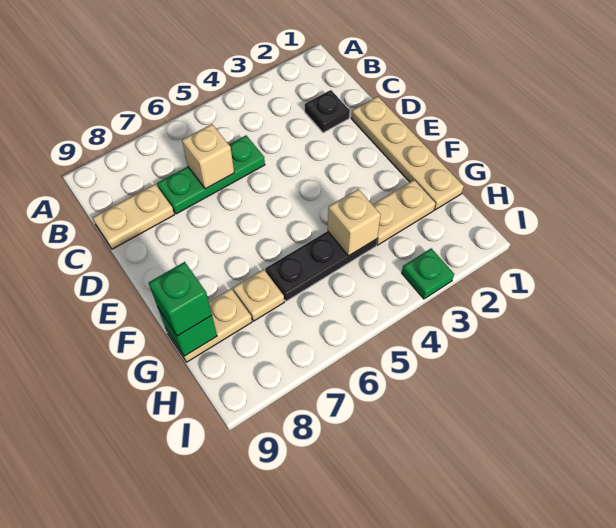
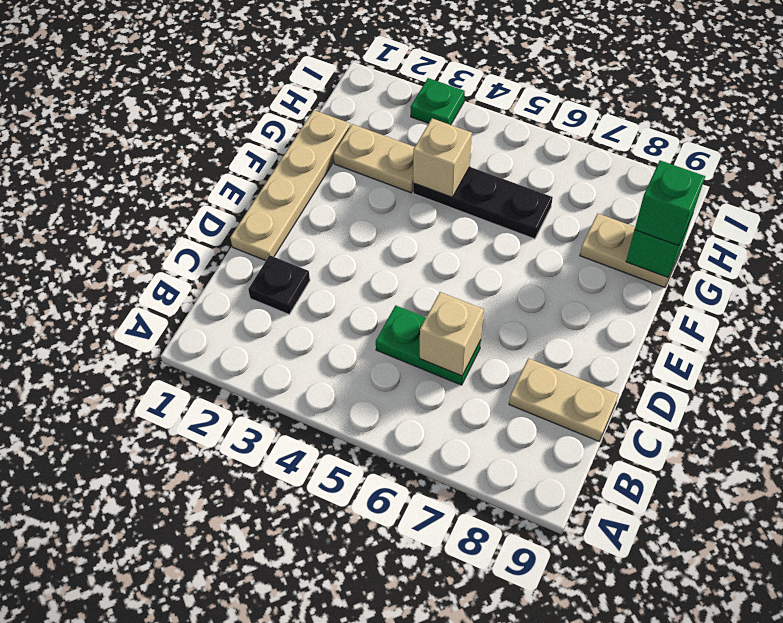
green 1x3 plate [157,135,265,214] -> green 1x2 plate [376,305,481,385]
tan 1x1 plate [233,269,284,321] -> none

